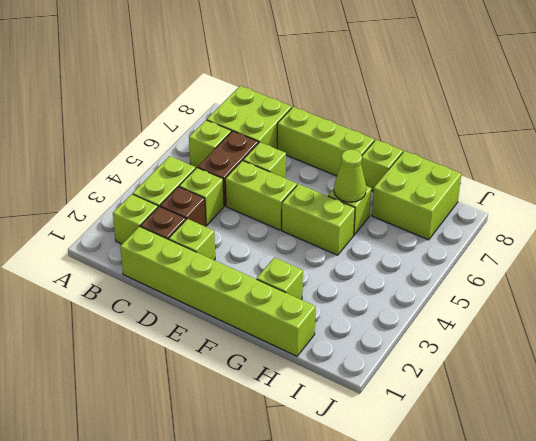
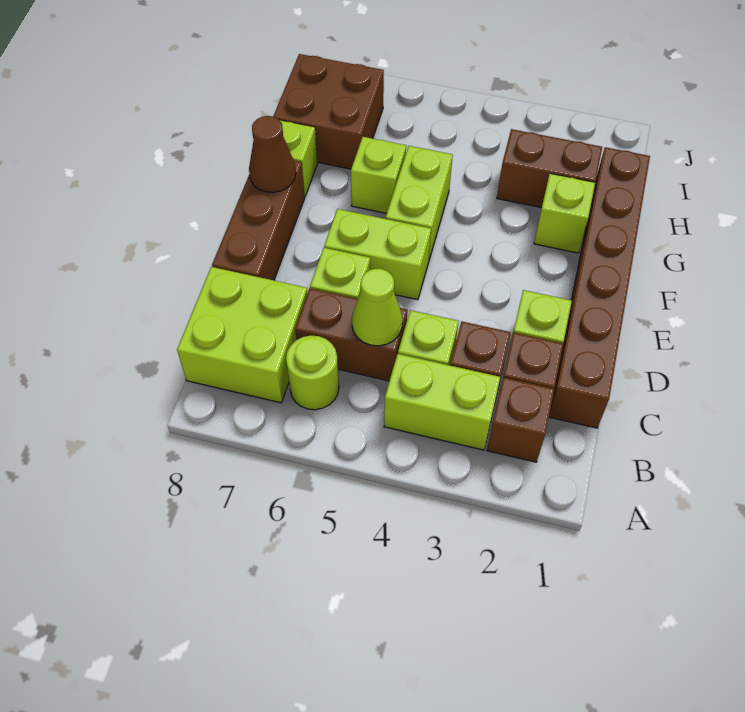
lime 1x1 brick [113,194,158,244] -> brown 1x1 brick [487,377,554,462]
lime 1x1 brick [189,120,231,168] -> lime 1x1 round brick [286,336,339,410]
lime 1x6 brick [120,226,316,356] -> brown 1x6 brick [549,147,650,428]
lime 1x2 brick [225,161,297,230] -> lime 1x2 brick turned to [324,209,431,300]
lime 1x3 brick [277,107,374,176] -> brown 1x3 brick [212,161,305,280]
none -> brown 1x1 cone [249,116,296,192]
lime 1x1 cone [334,149,366,202] -> lime 1x1 cone moved to [352,269,403,346]
none -> brown 1x2 brick [497,129,602,208]
lime 2x2 brick [372,151,461,240] -> brown 2x2 brick [273,54,384,169]

